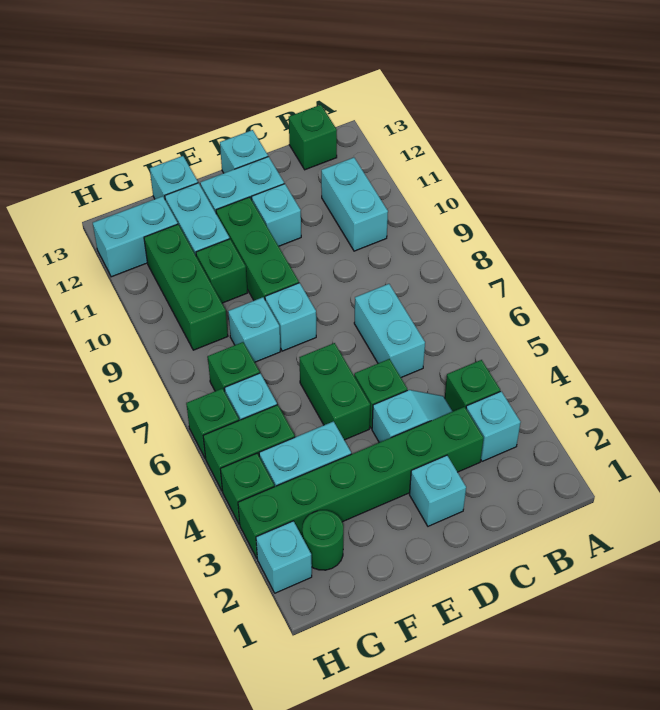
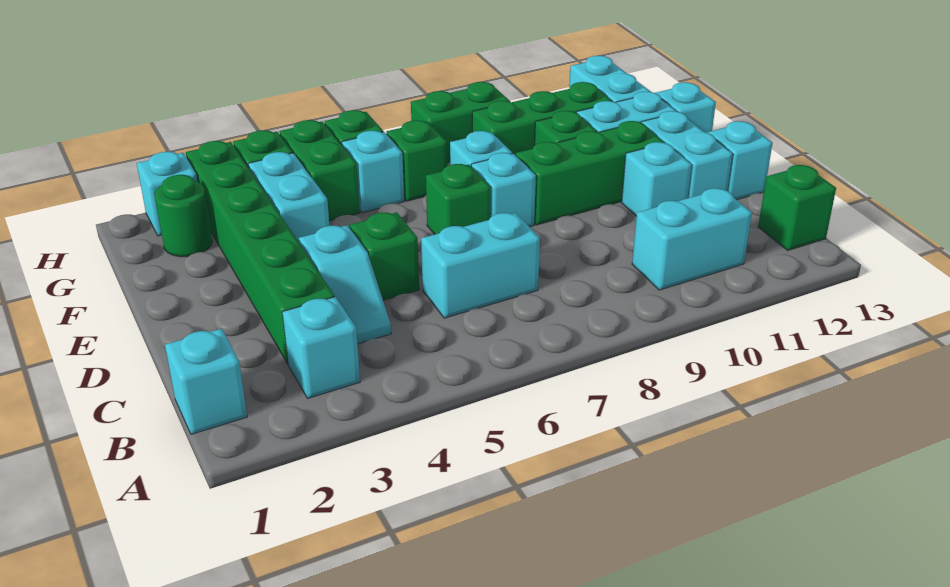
green 1x1 brick [445,360,500,411] -> green 1x1 brick moved to [426,164,491,235]
cyan 1x1 brick [409,455,466,526] -> cyan 1x1 brick moved to [165,329,247,434]
green 1x2 brick [299,343,370,440] -> green 1x2 brick moved to [411,82,510,164]

